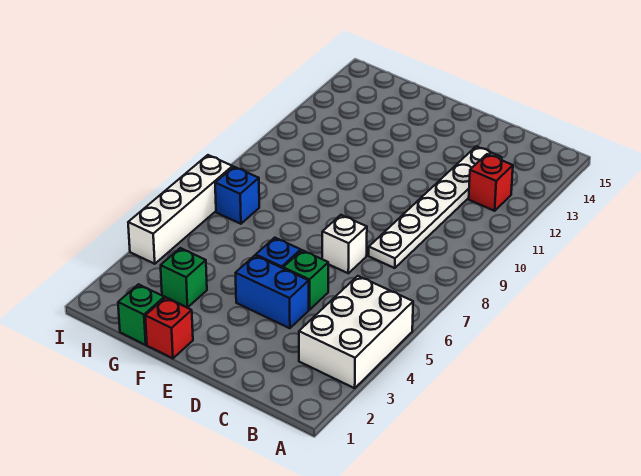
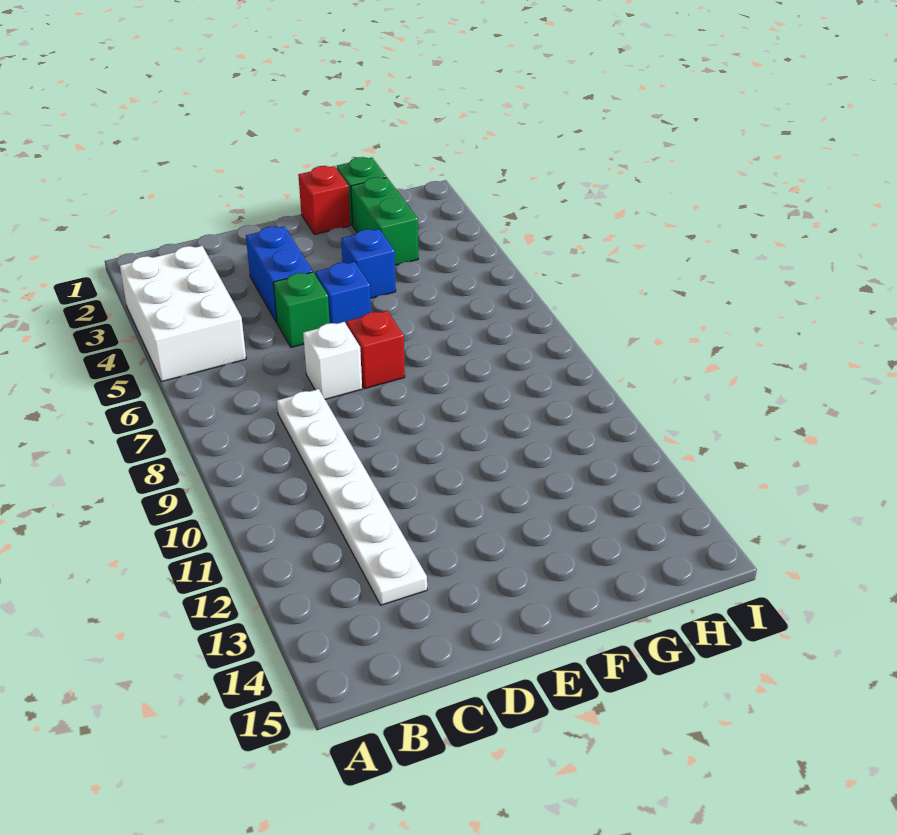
red 1x1 brick [469,154,513,211] -> red 1x1 brick moved to [347,311,405,389]
blue 1x2 brick [236,255,309,328] -> blue 1x2 brick turned to [246,226,313,322]
green 1x1 brick [161,248,207,308] -> green 1x2 brick [351,177,418,265]
blue 1x1 brick [215,167,259,224] -> blue 1x1 brick moved to [341,229,396,298]
white 1x4 brick [128,155,233,264] -> none

